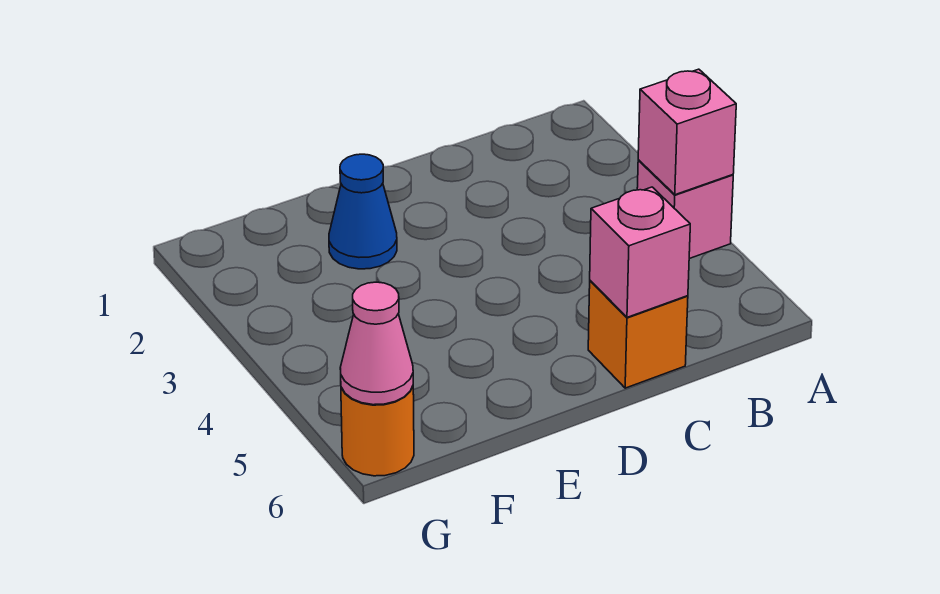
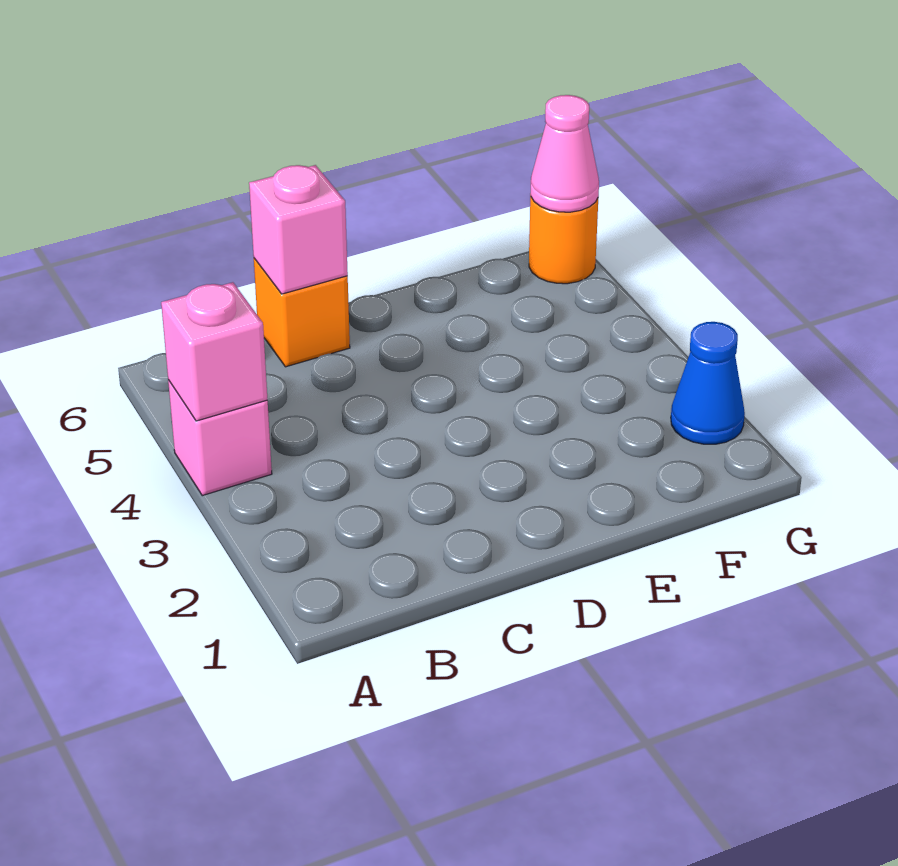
blue 1x1 cone [329,154,397,269] -> blue 1x1 cone moved to [671,322,745,444]

